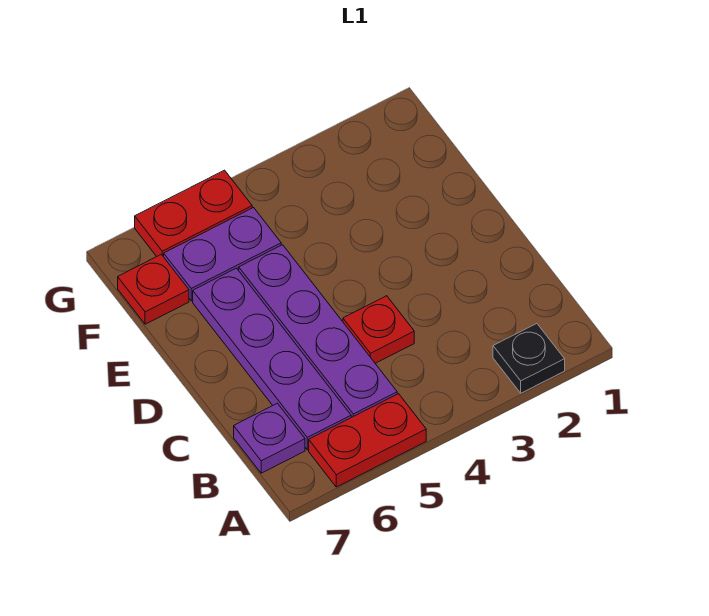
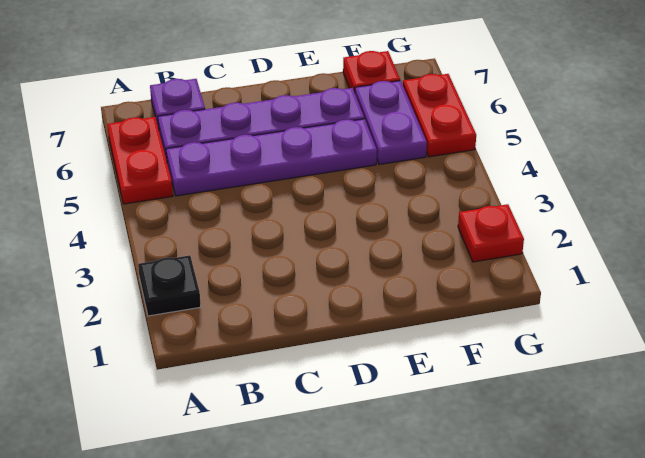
red 1x1 plate [343,296,414,363] -> red 1x1 plate moved to [458,204,524,262]

